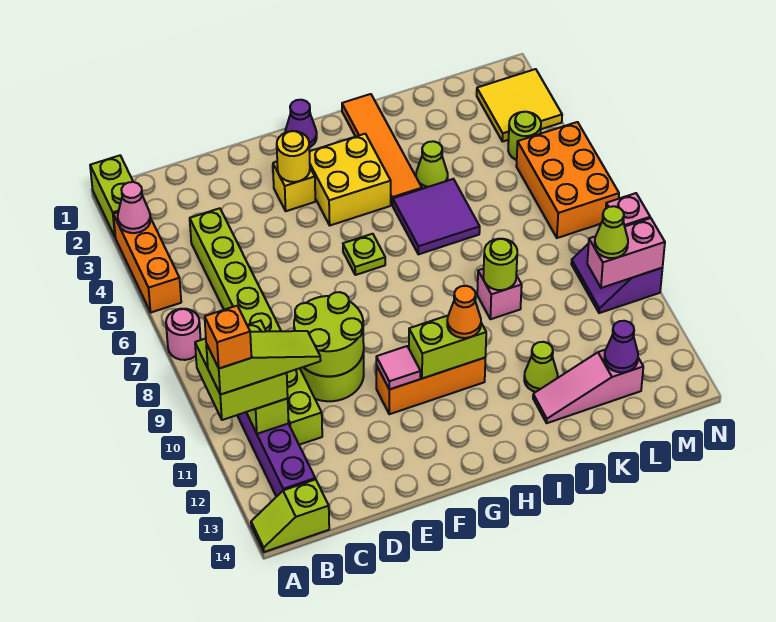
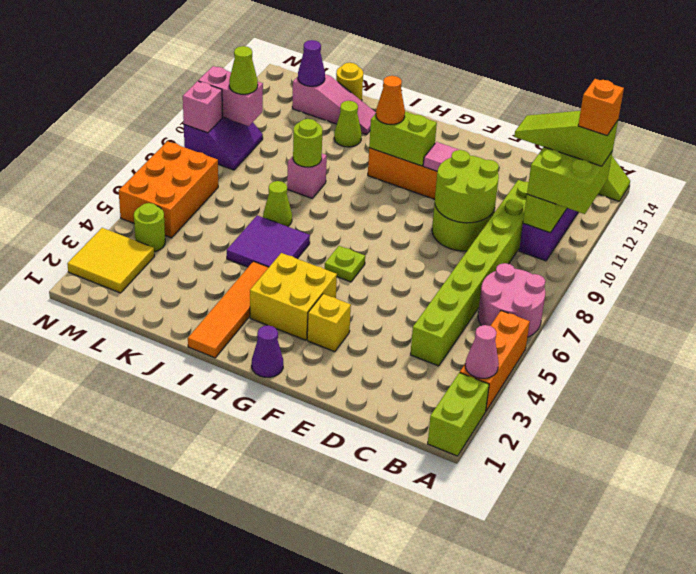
pink 1x1 round brick [166,309,201,360] -> pink 2x2 round brick [478,263,545,337]
yellow 1x1 round brick [277,131,310,182] -> yellow 1x1 round brick moved to [336,63,363,101]
lime 1x1 cone [416,141,448,189] -> lime 1x1 cone moved to [263,181,292,227]

